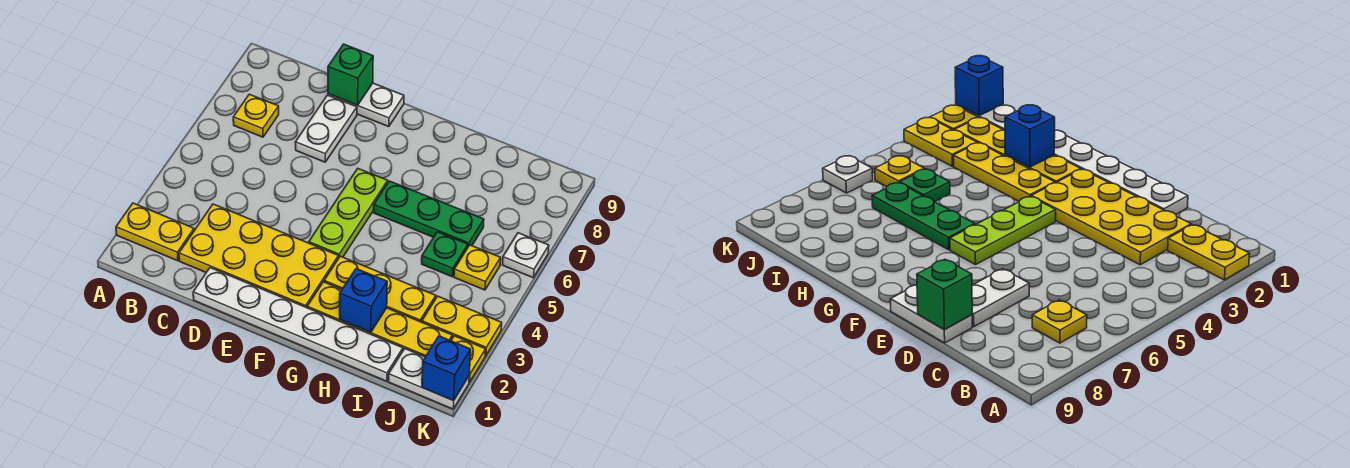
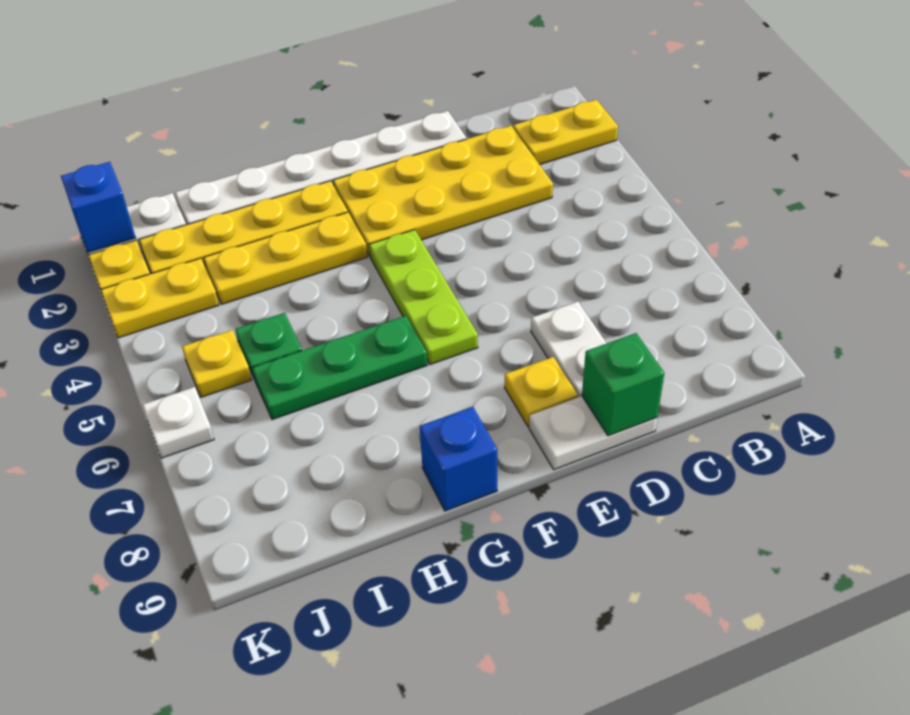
yellow 1x1 plate [233,94,279,137] -> yellow 1x1 plate moved to [505,357,578,427]
blue 1x1 brick [340,269,387,333] -> blue 1x1 brick moved to [420,407,497,511]

